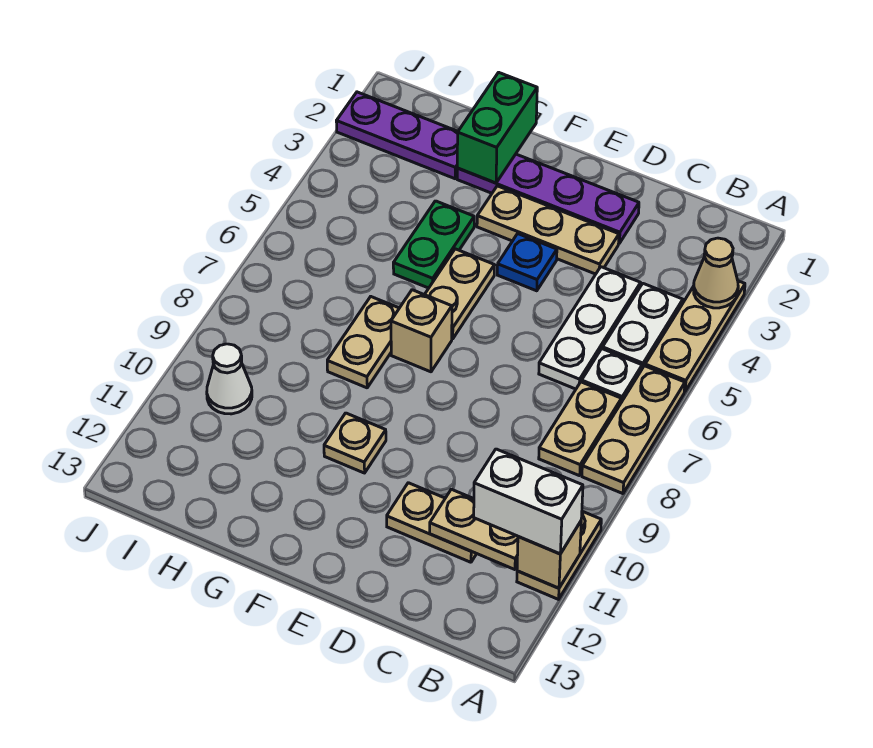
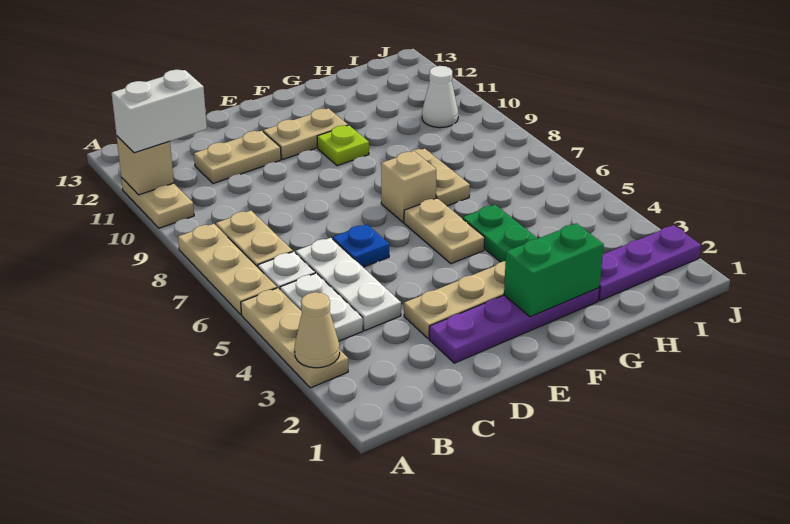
tan 1x2 plate [430,489,518,570] -> tan 1x2 plate moved to [263,108,348,159]
blue 1x1 plate [497,234,557,291] -> blue 1x1 plate moved to [333,224,389,267]
tan 1x1 plate [324,413,386,473] -> lime 1x1 plate [317,125,369,166]
green 1x2 brick [457,72,537,183] -> green 1x2 brick turned to [504,223,604,317]

